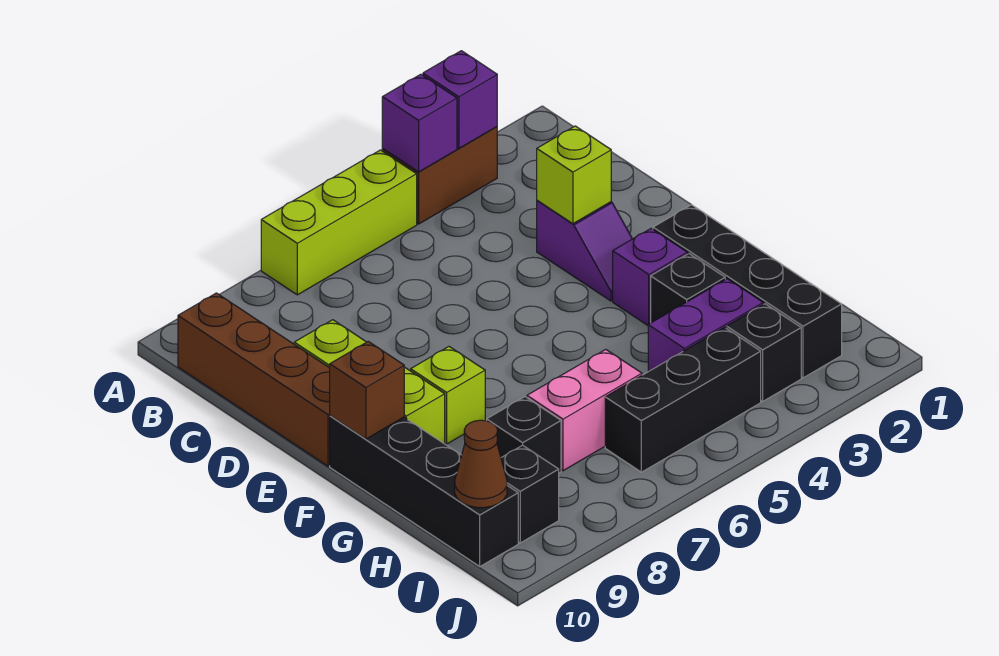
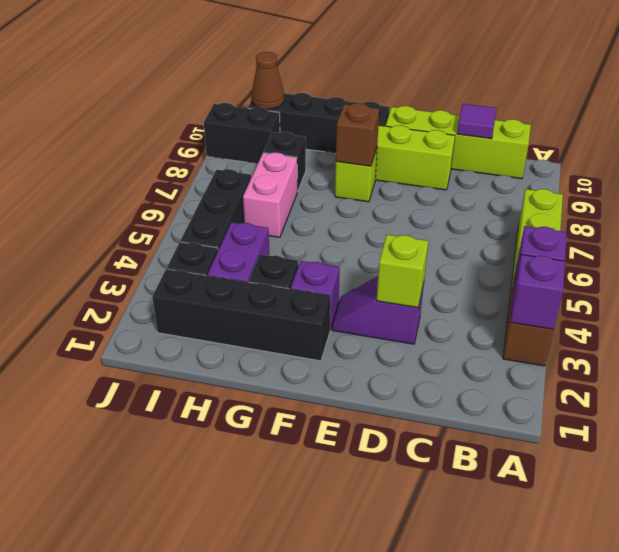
brown 1x4 brick [178,293,330,466] -> lime 1x4 brick [386,106,531,179]
none -> purple 1x1 tile [457,104,497,139]
brown 1x1 brick [330,341,404,439] -> brown 1x1 brick moved to [336,103,379,166]
black 1x1 brick [501,445,559,543] -> black 1x2 brick [204,103,280,164]

